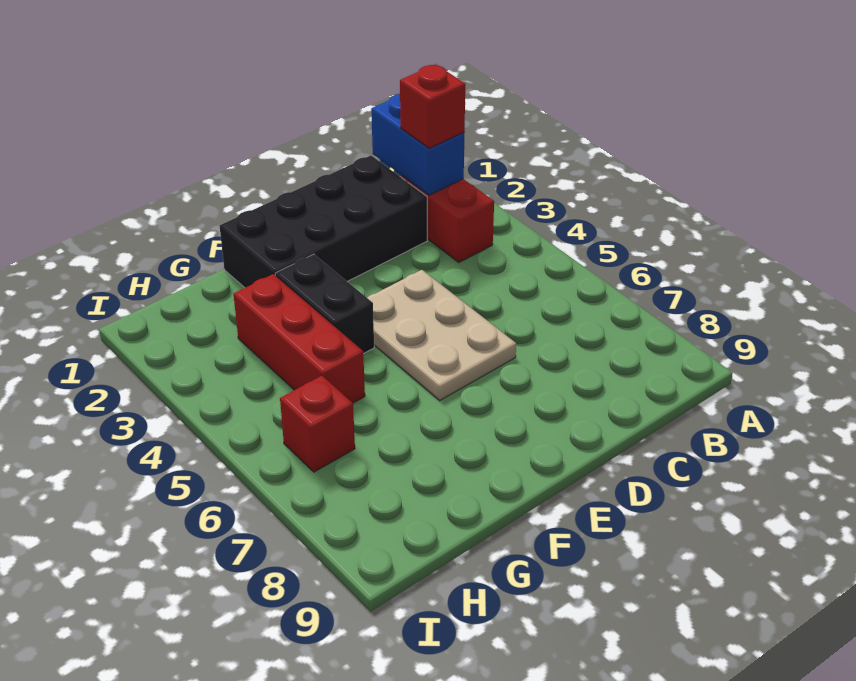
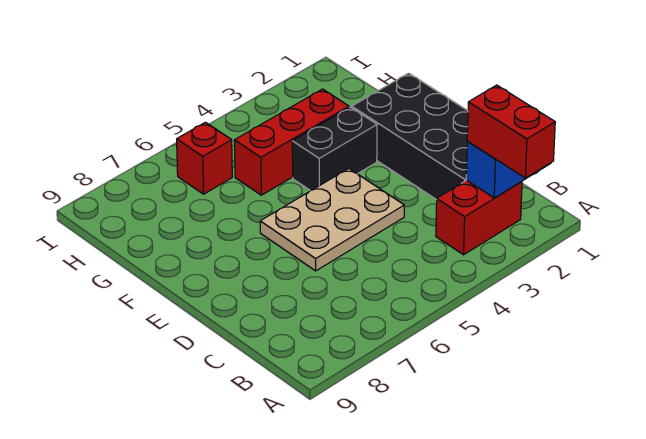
red 1x1 brick [400,64,465,148] -> red 1x2 brick [467,85,555,178]

